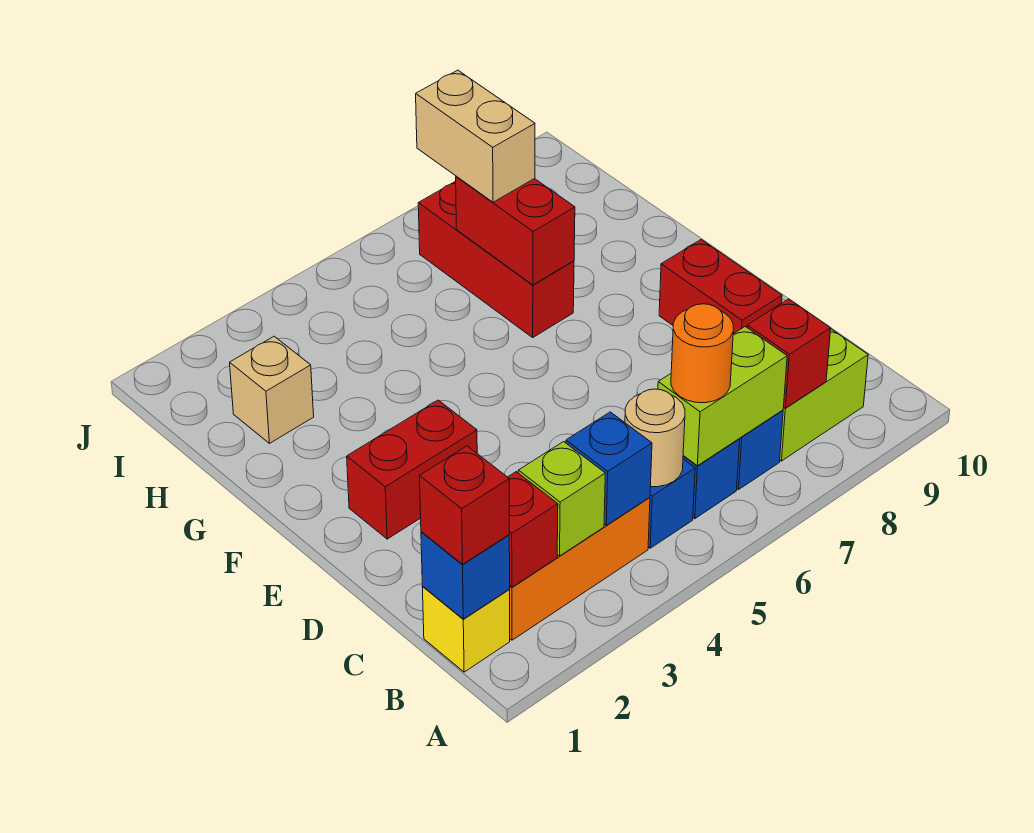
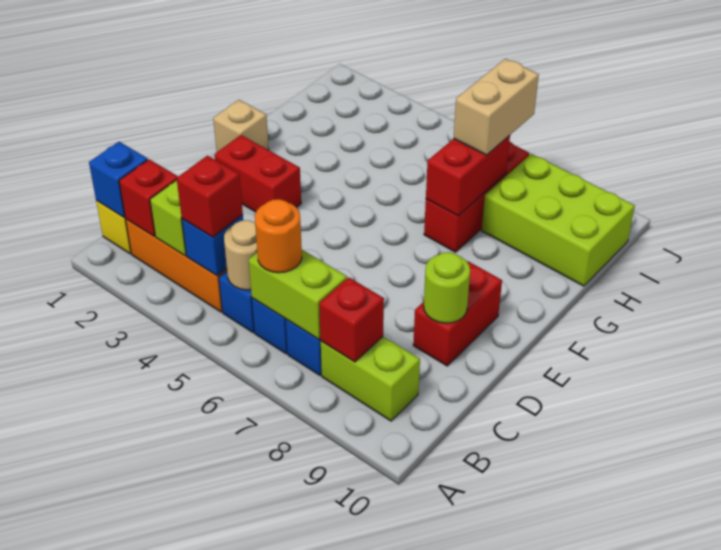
red 1x1 brick [419,446,509,564] -> red 1x1 brick moved to [177,156,243,237]
none -> lime 1x1 round brick [424,252,470,323]
tan 1x1 brick [230,336,314,443] -> tan 1x1 brick moved to [213,100,269,152]
none -> lime 2x3 brick [482,154,635,286]

